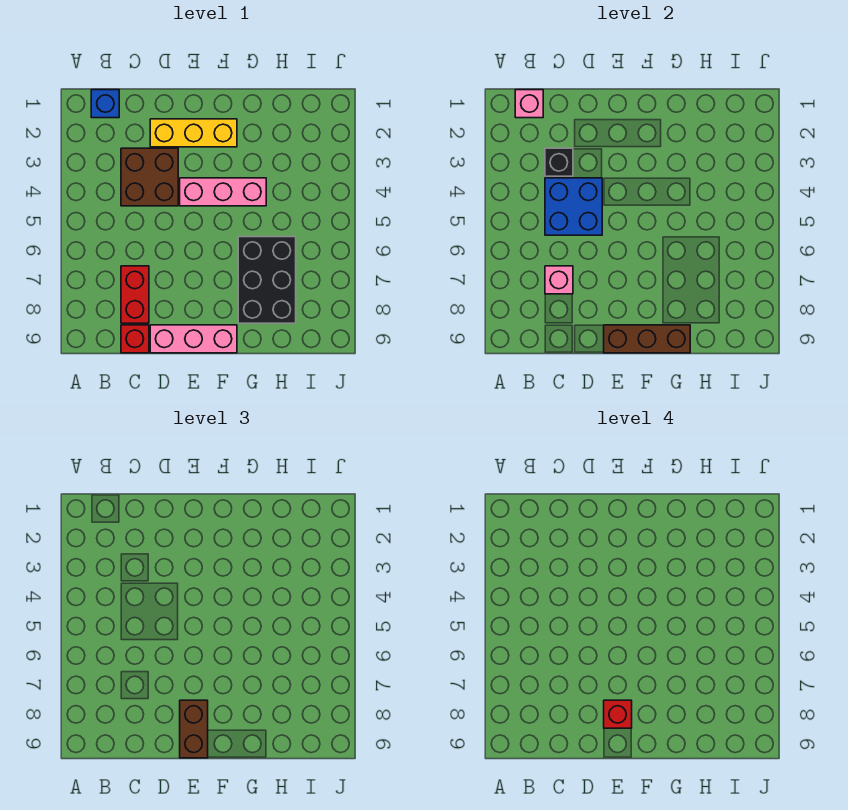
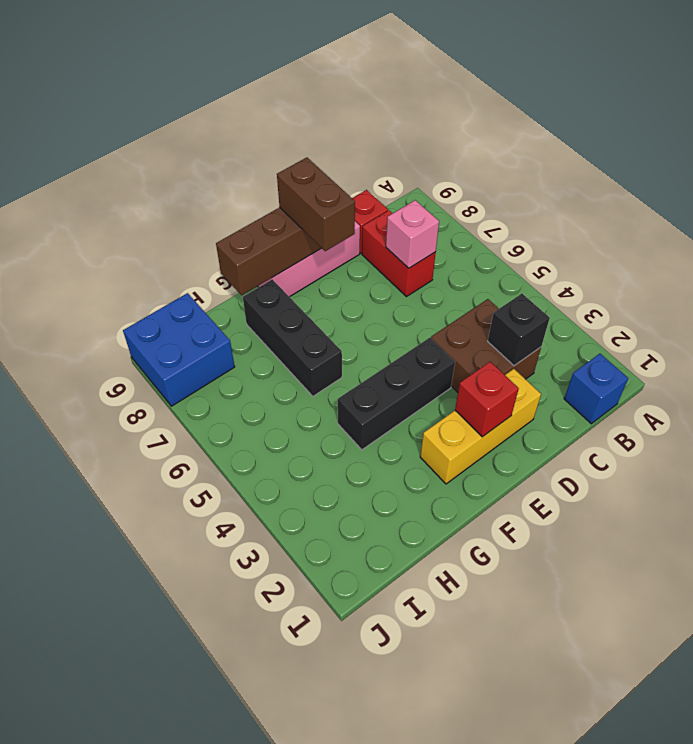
pink 1x1 brick [515,90,543,118] -> none
blue 2x2 brick [545,178,602,235] -> blue 2x2 brick moved to [123,293,235,406]
pink 1x3 brick [180,178,266,206] -> black 1x3 brick [338,338,455,450]
red 1x1 brick [604,700,632,728] -> red 1x1 brick moved to [455,362,519,437]
black 2x3 brick [238,237,296,323] -> black 1x3 brick [243,279,342,396]

